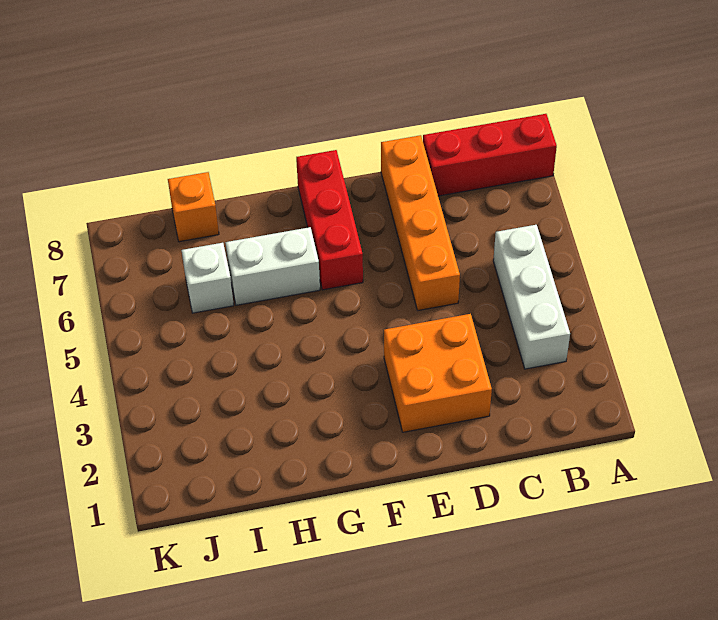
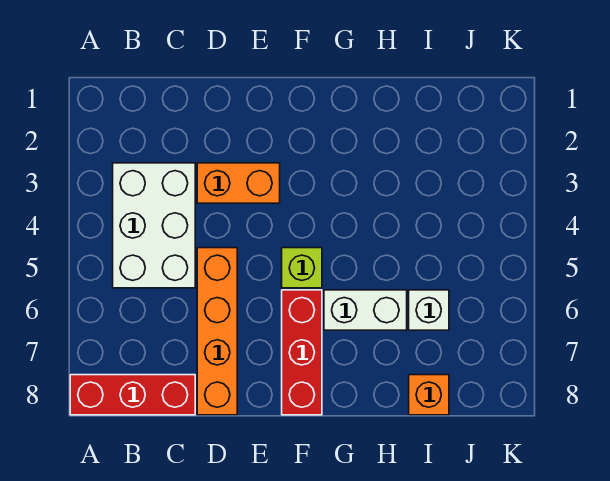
white 1x3 brick [493,225,570,369] -> white 2x3 brick [113,163,195,288]
orange 2x2 brick [384,314,492,432] -> orange 1x2 brick [197,163,280,203]
none -> lime 1x1 brick [282,248,322,288]

